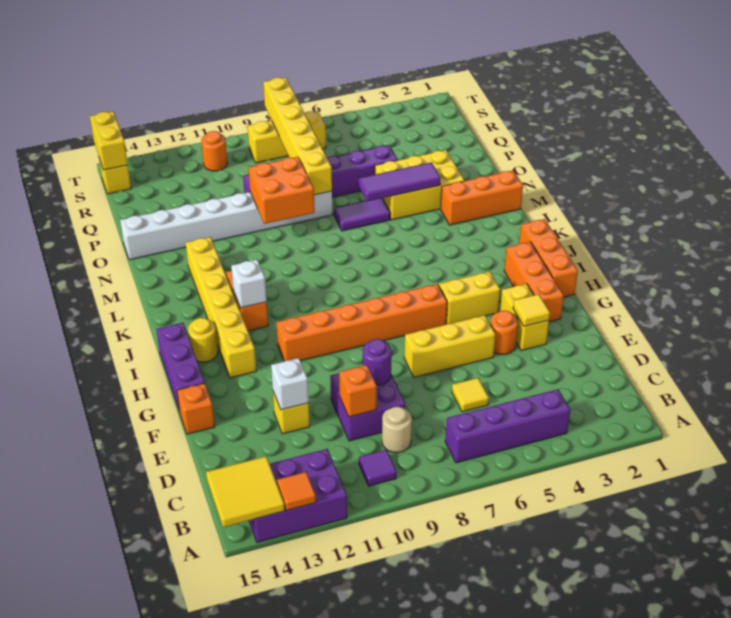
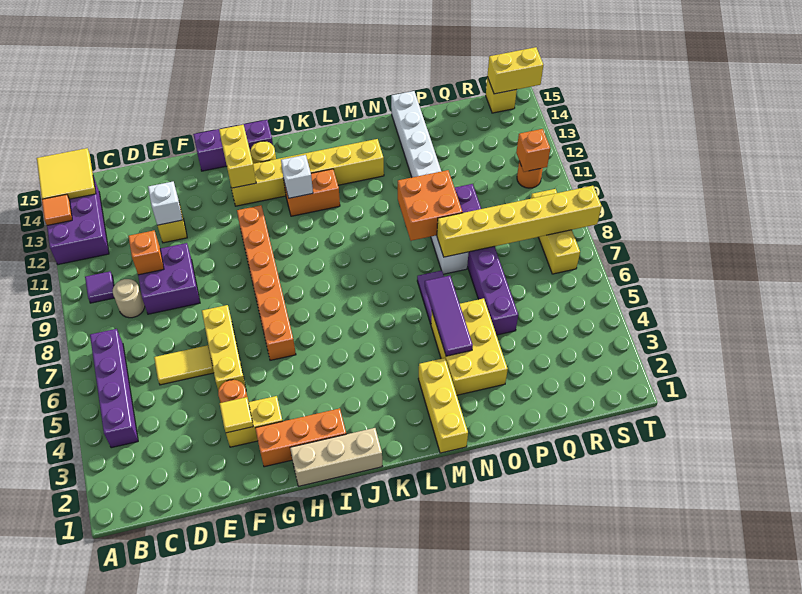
yellow 1x1 tile [452,378,489,412] -> yellow 1x2 tile [154,345,214,385]
purple 1x1 round brick [363,339,392,385] -> none
orange 1x1 brick [177,383,215,434] -> orange 1x1 brick moved to [516,129,550,172]
orange 1x3 brick [519,219,578,297] -> tan 1x3 brick [290,428,383,486]
yellow 1x2 brick [439,272,500,324] -> yellow 1x2 brick moved to [219,125,256,188]
orange 1x3 brick [441,170,523,225] -> yellow 1x3 brick [418,358,468,453]

